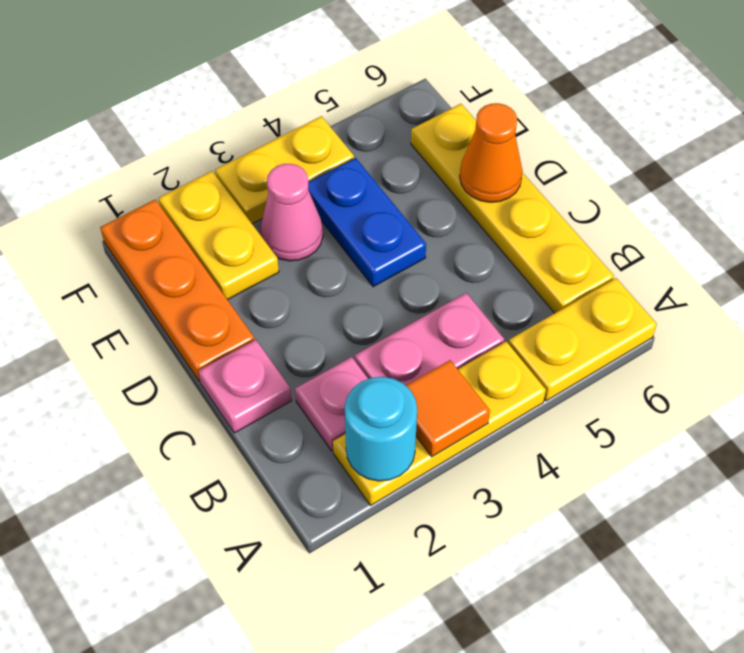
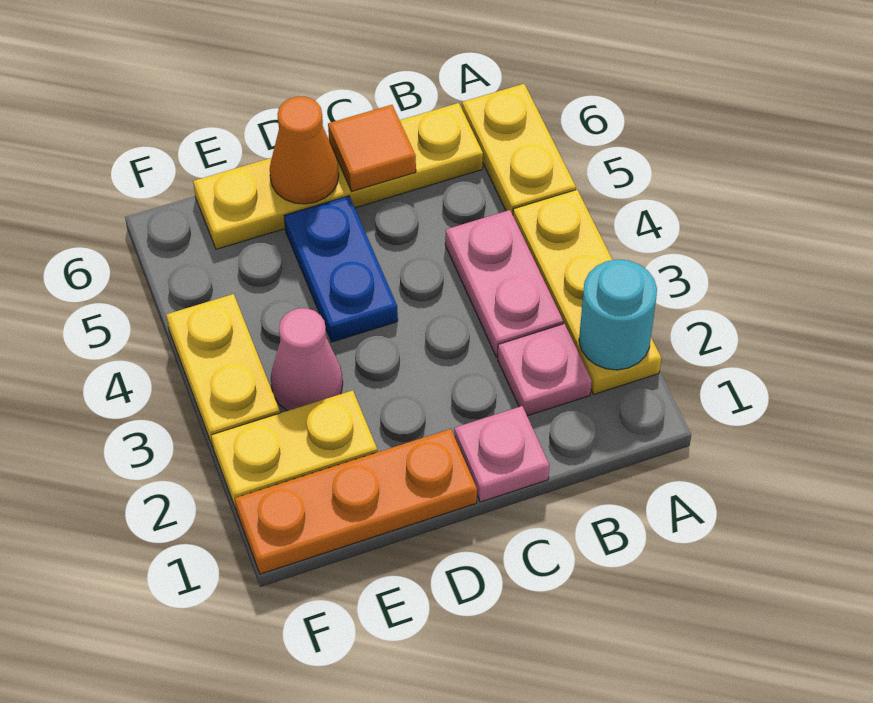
orange 1x1 tile [406,360,490,457] -> orange 1x1 tile moved to [328,105,416,191]
blue 1x2 plate [308,158,426,287] -> blue 1x2 plate turned to [284,196,398,342]

